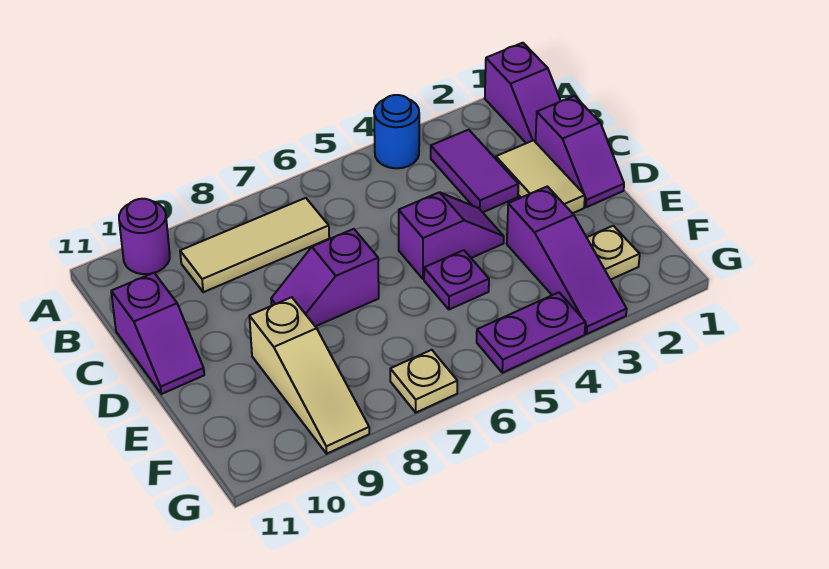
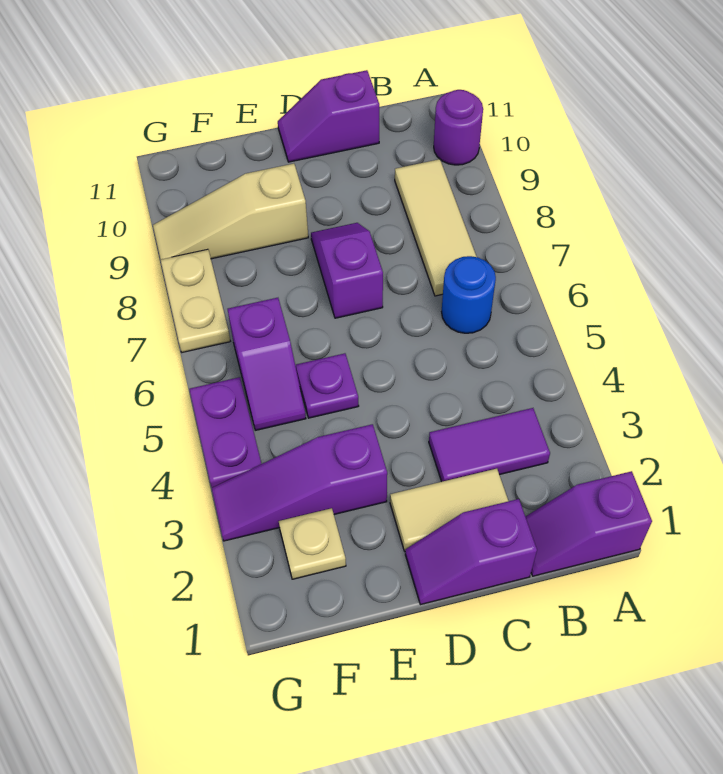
blue 1x1 round brick [374,95,419,168] -> blue 1x1 round brick moved to [442,256,496,333]
purple 1x2 slope [399,192,504,279] -> purple 1x2 slope moved to [228,298,306,430]
tan 1x1 plate [390,350,457,413] -> tan 1x2 plate [161,249,230,352]

